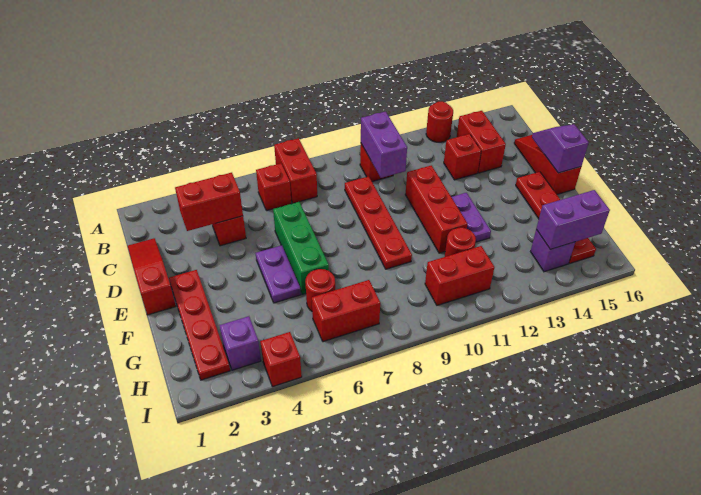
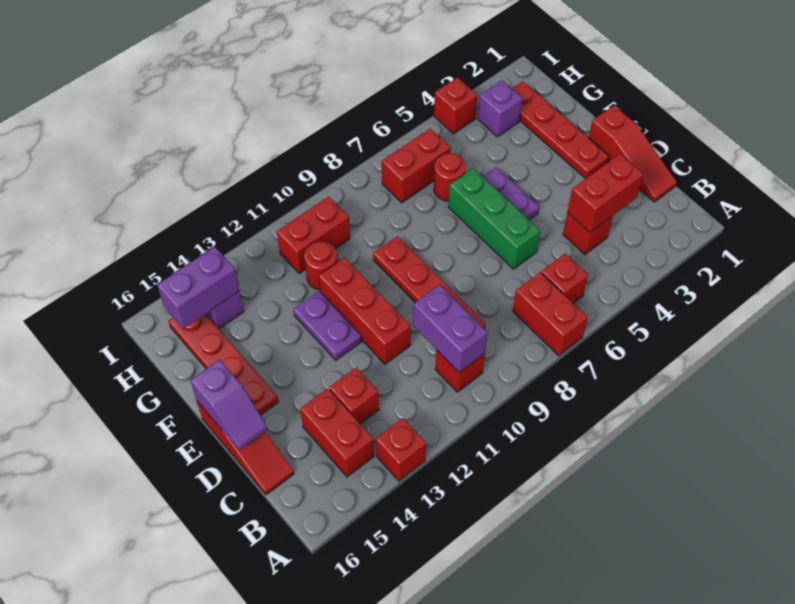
red 1x1 round brick [426,102,453,142] -> red 1x1 brick [376,418,426,481]

